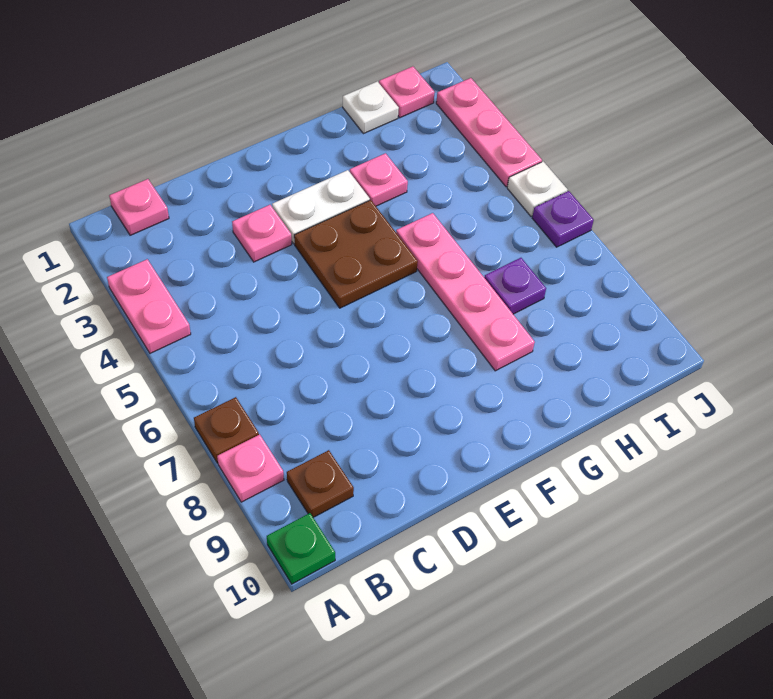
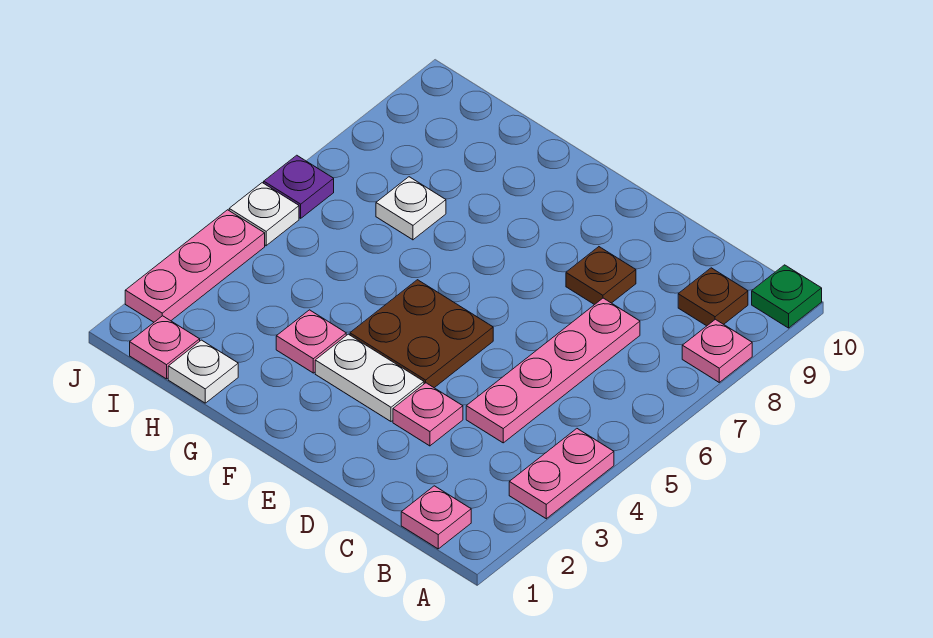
brown 1x1 plate [194,397,259,463] -> brown 1x1 plate moved to [566,247,636,305]
pink 1x4 plate [396,213,535,371] -> pink 1x4 plate moved to [466,298,640,443]
purple 1x1 plate [484,258,546,314] -> white 1x1 plate [376,177,446,240]

